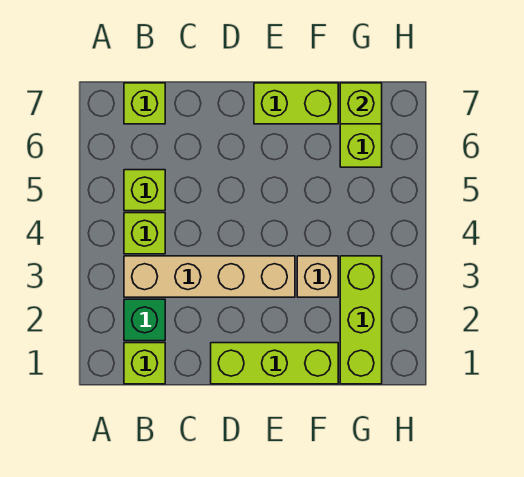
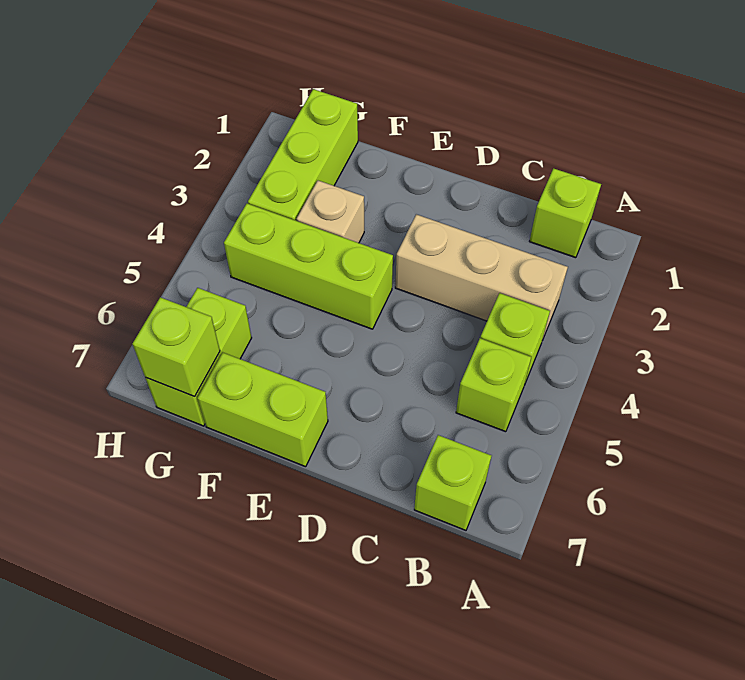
green 1x1 brick [124,299,165,341] -> none
tan 1x4 brick [124,256,295,297] -> tan 1x3 brick [395,214,568,338]
lime 1x3 brick [211,343,338,384] -> lime 1x3 brick moved to [224,204,393,329]

